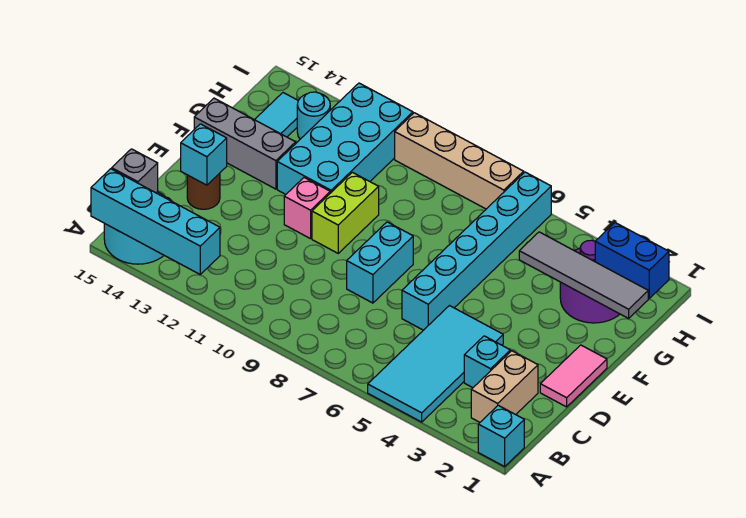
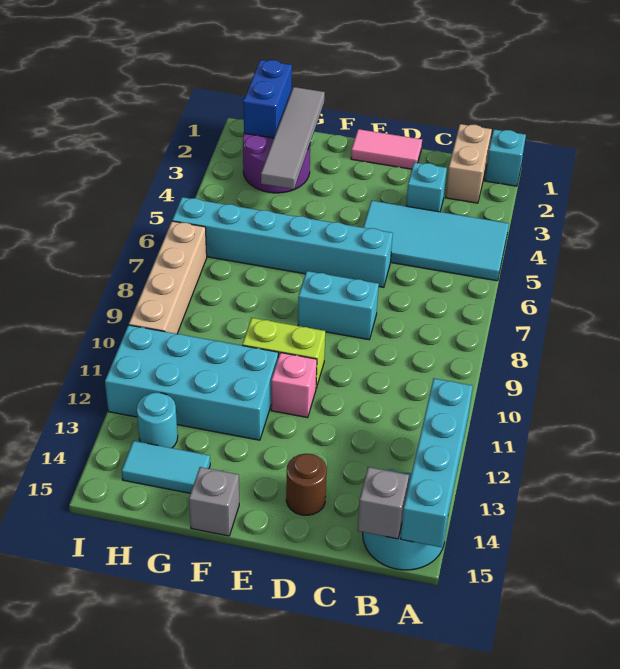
tan 1x2 brick [471,351,538,422] -> tan 1x2 brick turned to [445,124,492,203]
cyan 1x1 brick [181,124,227,185] -> none
grey 1x3 brick [194,98,296,189] -> grey 1x1 brick [189,467,239,536]

